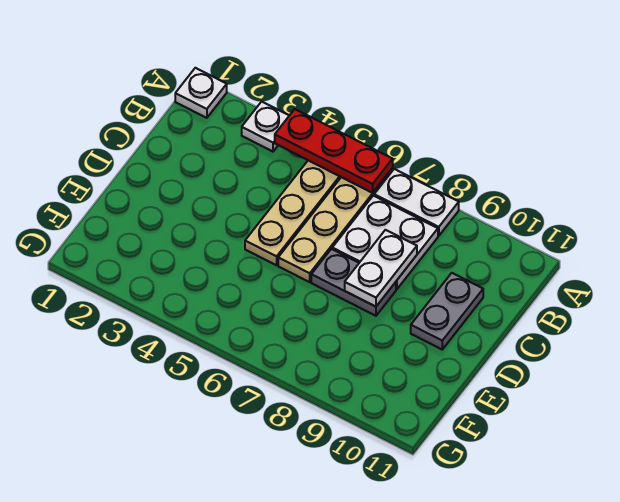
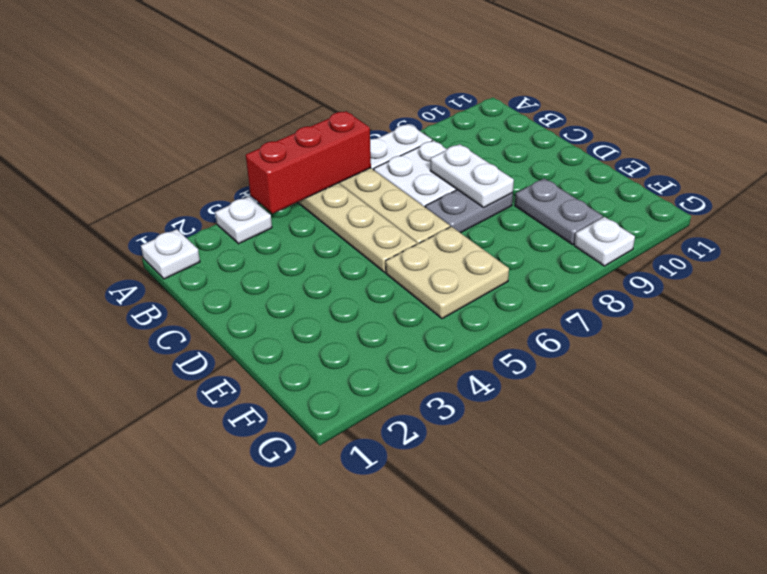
red 1x3 plate [275,109,393,193] -> red 1x3 brick [246,111,371,214]
grey 1x2 plate [411,273,483,349] -> grey 1x2 plate moved to [515,179,603,245]
none -> tan 2x2 plate [386,226,509,319]
none -> white 1x1 plate [574,217,635,266]

